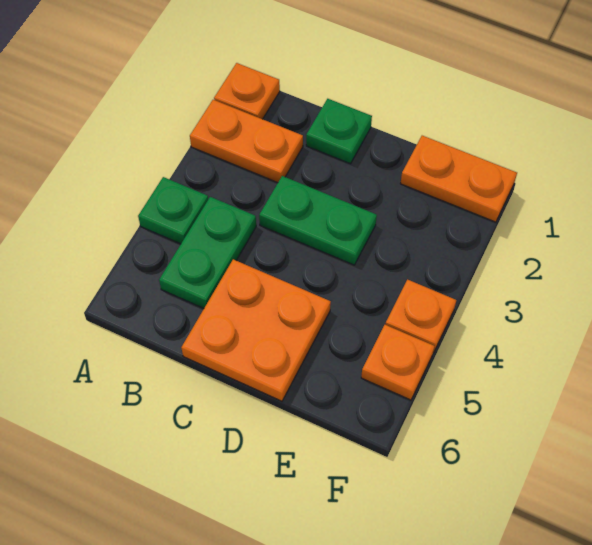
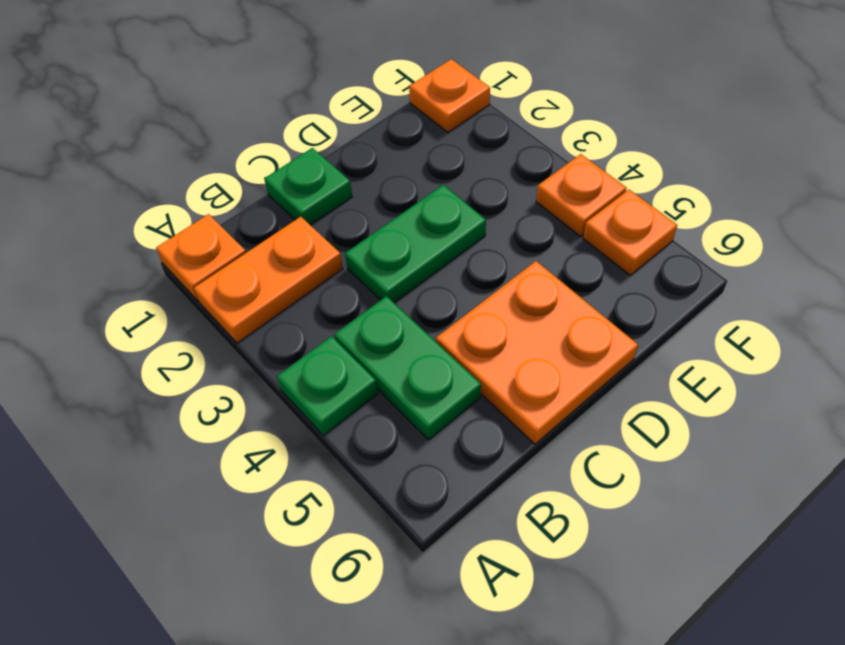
orange 1x2 plate [400,136,517,222] -> orange 1x1 plate [409,59,490,132]

